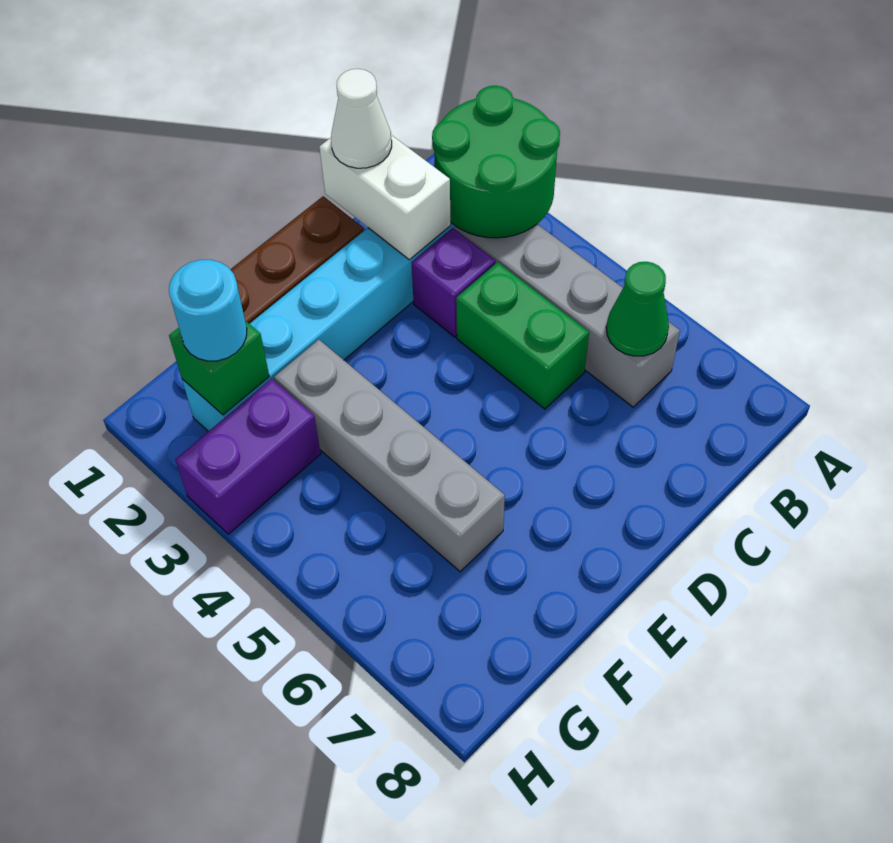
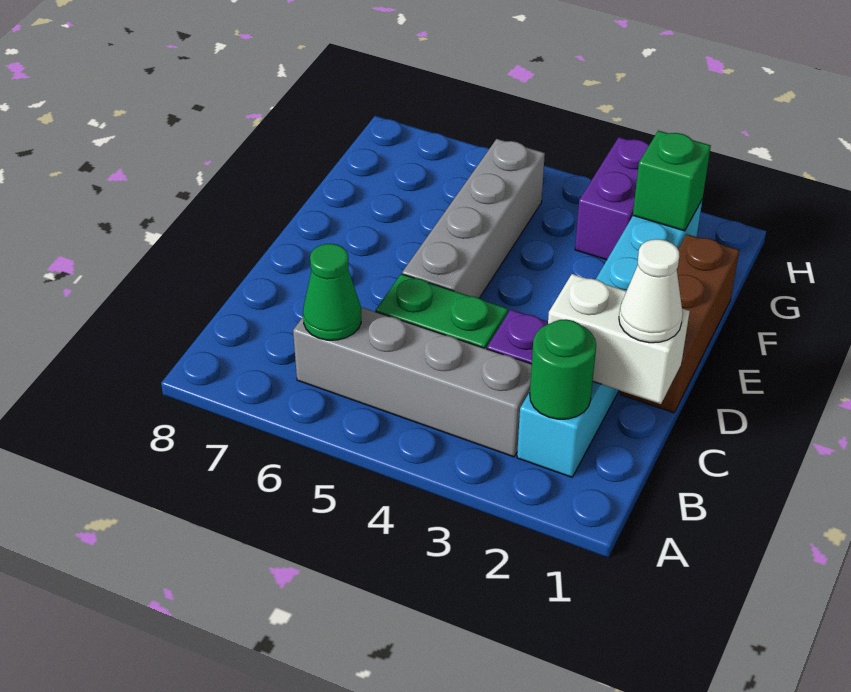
green 2x2 round brick [432,86,560,238] -> green 1x1 round brick [530,319,596,419]
grey 1x4 brick [274,340,505,572] -> grey 1x4 brick turned to [402,139,545,298]
cyan 1x1 round brick [169,260,247,361] -> none

